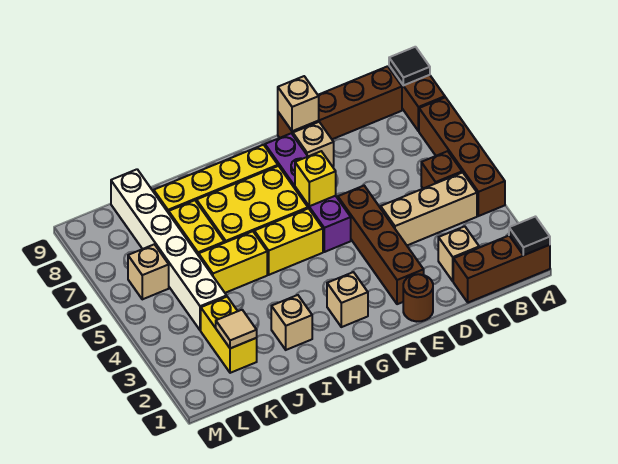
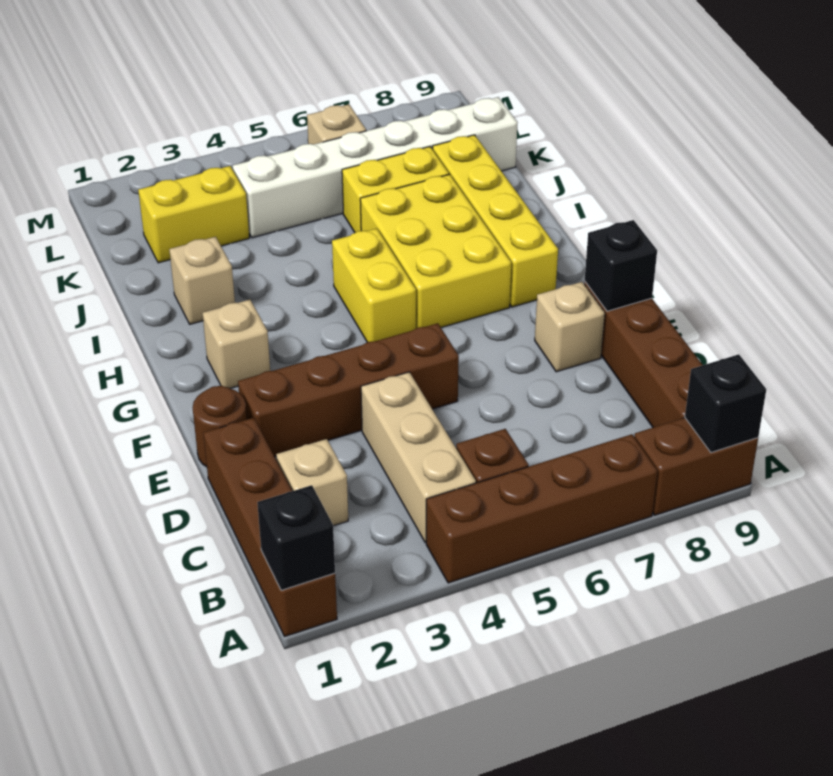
brown 1x3 brick [453,236,550,303] -> brown 1x4 brick [203,418,337,637]
black 1x1 tile [509,217,550,255] -> black 1x1 brick [257,485,335,590]
black 1x1 tile [389,47,430,86] -> black 1x1 brick [685,354,766,452]
tan 1x1 brick [278,76,319,131] -> black 1x1 brick [585,220,657,311]
purple 1x4 brick [265,133,351,252] -> none
yellow 1x1 brick [295,151,336,206] -> none
yellow 1x2 brick [199,231,267,293] -> none
tan 1x1 tile [216,310,257,348] -> none

